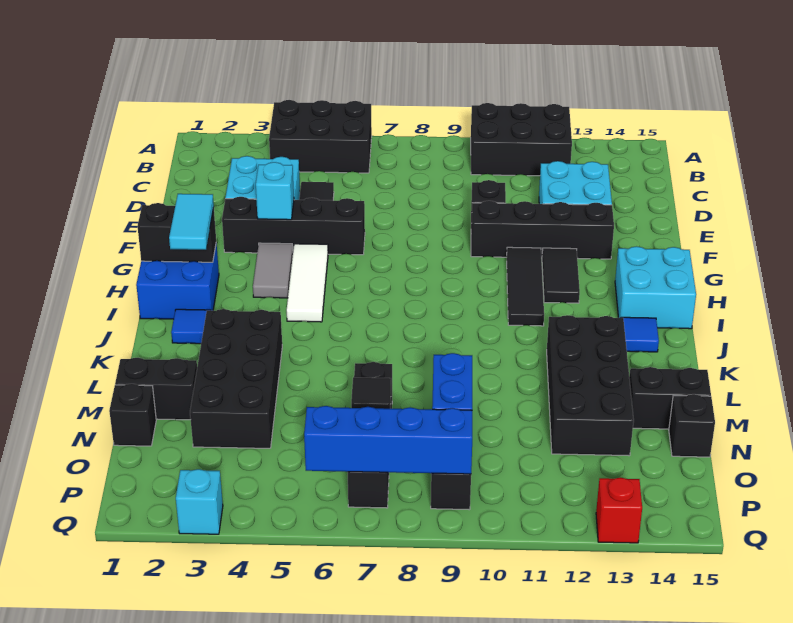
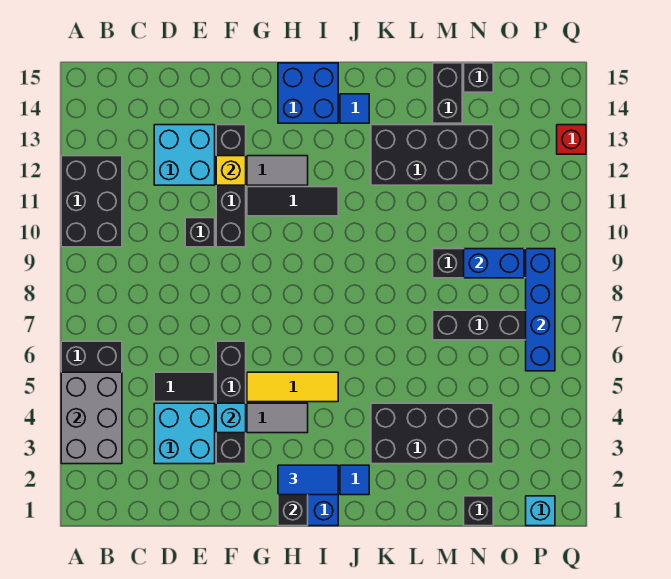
none -> grey 2x3 brick [61,372,122,464]
none -> yellow 1x1 brick [216,156,246,185]
white 1x3 tile [287,244,328,322] -> yellow 1x3 tile [247,372,338,402]
black 1x2 tile [542,248,580,303] -> grey 1x2 tile [247,156,308,185]
cyan 1x2 tile [169,194,214,250] -> blue 1x2 tile [278,465,338,495]
cyan 2x2 brick [615,246,696,329] -> blue 2x2 brick [278,63,338,123]
black 1x2 brick [115,358,197,420] -> none
black 1x1 tile [351,377,391,409] -> none
cyan 1x1 brick [176,469,223,534] -> cyan 1x1 brick moved to [526,496,555,526]

